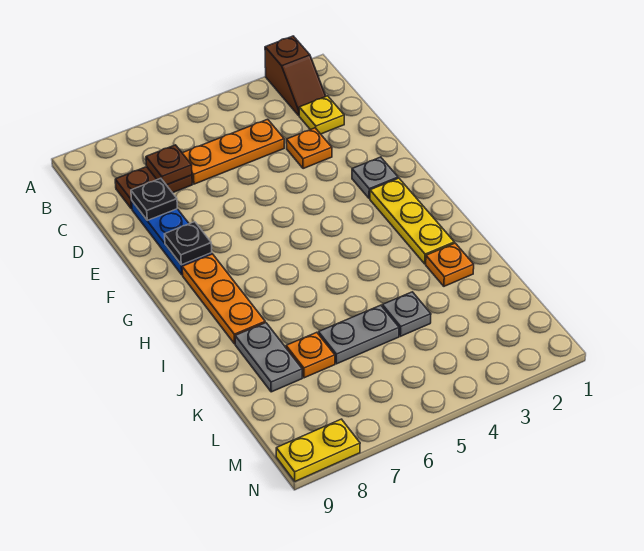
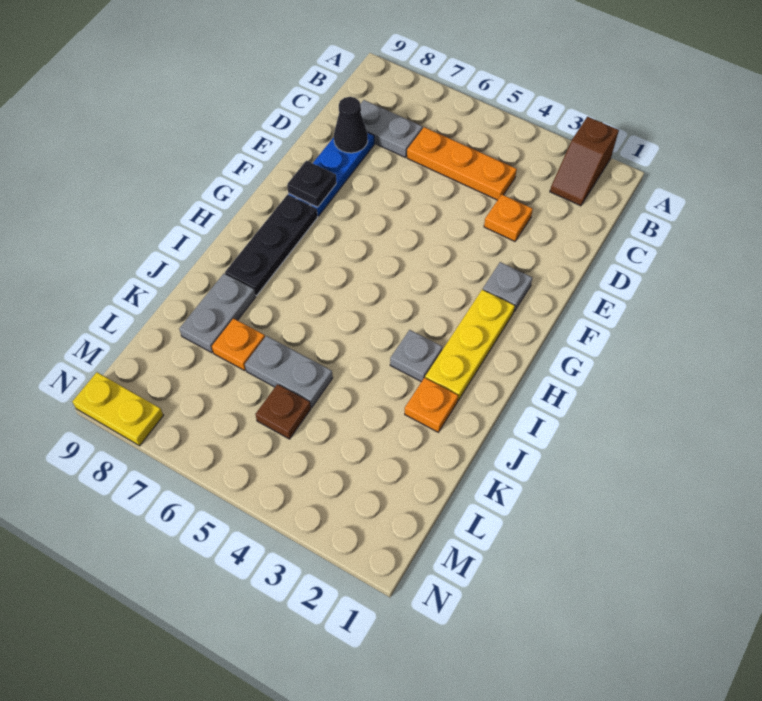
yellow 1x1 plate [299,96,344,134] -> none
brown 1x2 plate [115,167,192,209] -> grey 1x2 plate [361,100,423,157]
brown 1x1 plate [146,145,192,185] -> brown 1x1 plate moved to [255,384,311,439]
black 1x1 plate [131,178,177,220] -> black 1x1 cone [334,97,368,153]
orange 1x3 plate [182,254,265,344] -> black 1x3 plate [225,195,318,296]
grey 1x1 plate [382,292,431,336] -> grey 1x1 plate moved to [390,330,442,382]

